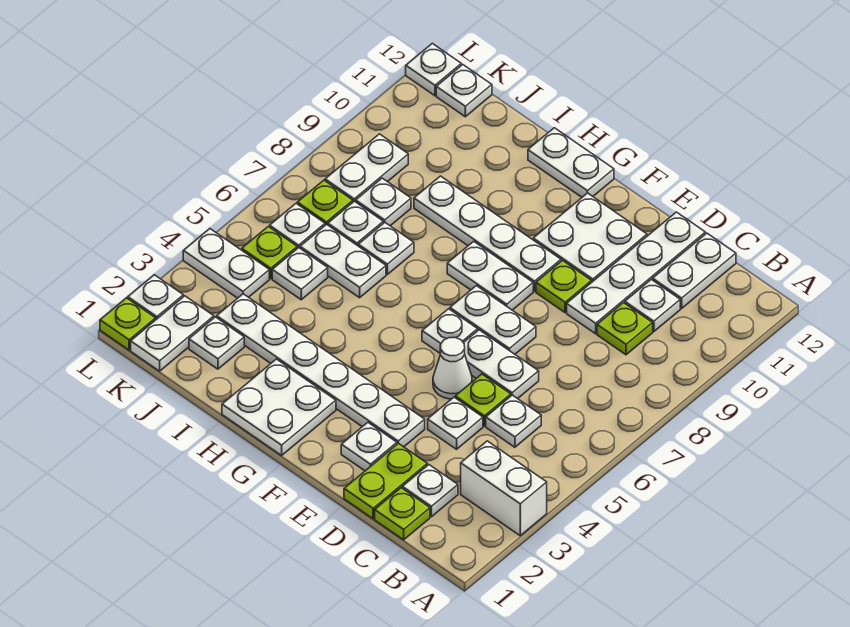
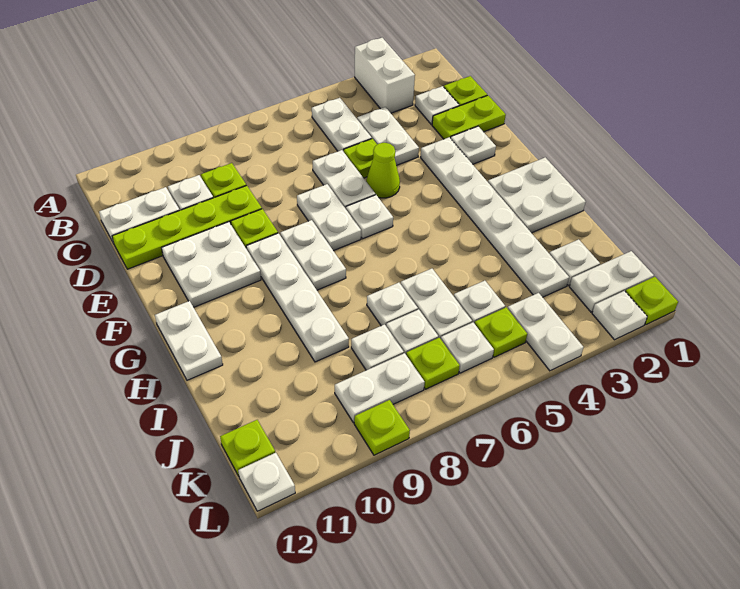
white 1x1 plate [486,395,541,447] -> white 1x2 plate [312,98,372,152]
white 1x1 plate [428,397,483,449] -> white 1x2 plate [357,107,419,166]
white 1x4 plate [567,212,705,334] -> lime 1x4 plate [112,185,262,269]
white 1x1 cone [433,338,472,399] -> lime 1x1 cone [366,143,400,198]
white 1x1 plate [436,65,492,117] -> lime 1x1 plate [220,420,275,476]
none -> lime 1x1 plate [354,400,410,455]

